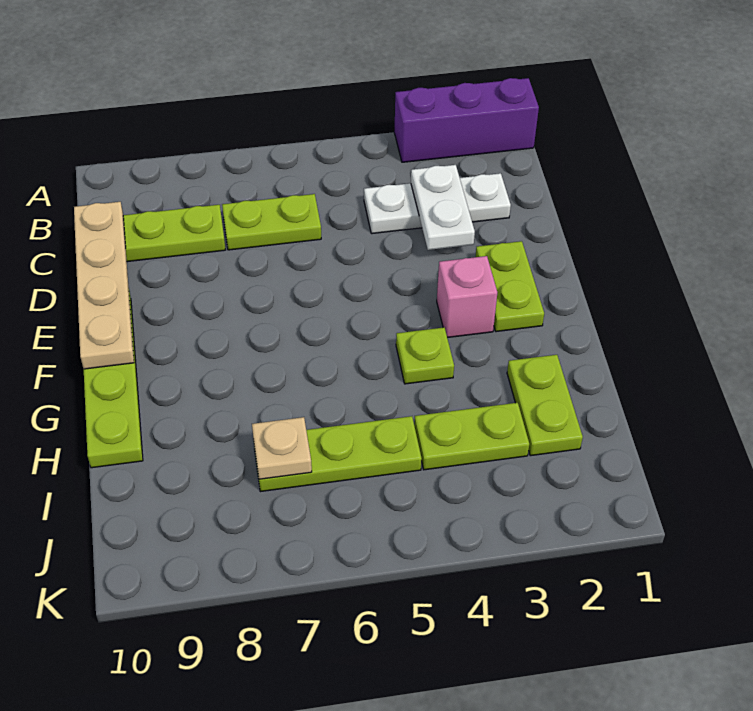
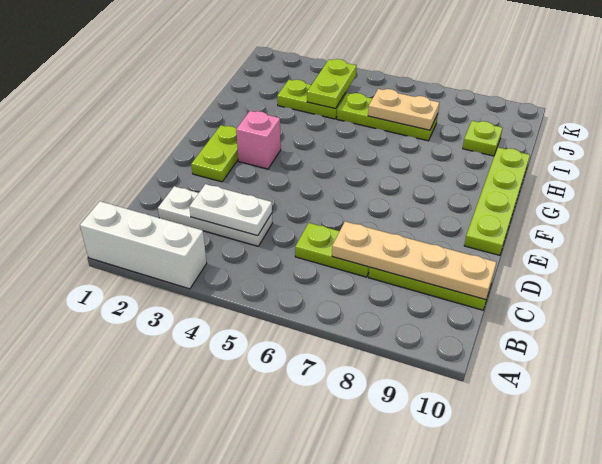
purple 1x3 brick [394,78,539,162] -> white 1x3 brick [80,201,207,289]
white 1x2 plate [411,165,475,250] -> white 1x2 plate turned to [189,184,272,236]
tan 1x4 plate [74,202,134,369] -> tan 1x4 plate turned to [332,221,497,300]
lime 1x1 plate [396,327,454,384] -> lime 1x1 plate moved to [463,121,503,156]
lime 1x2 plate [507,355,583,456] -> lime 1x2 plate moved to [307,59,356,109]
tan 1x1 plate [252,417,312,479] -> tan 1x2 plate [368,89,439,130]

